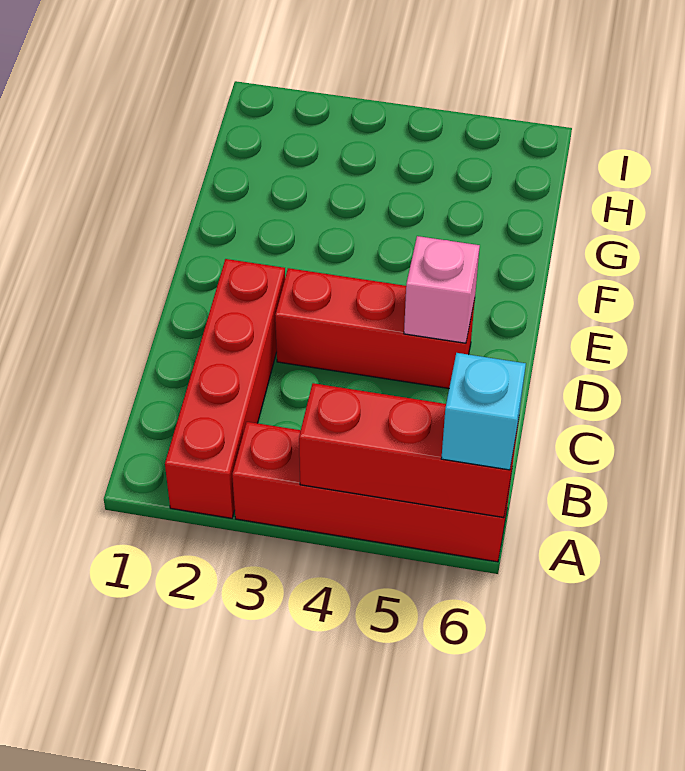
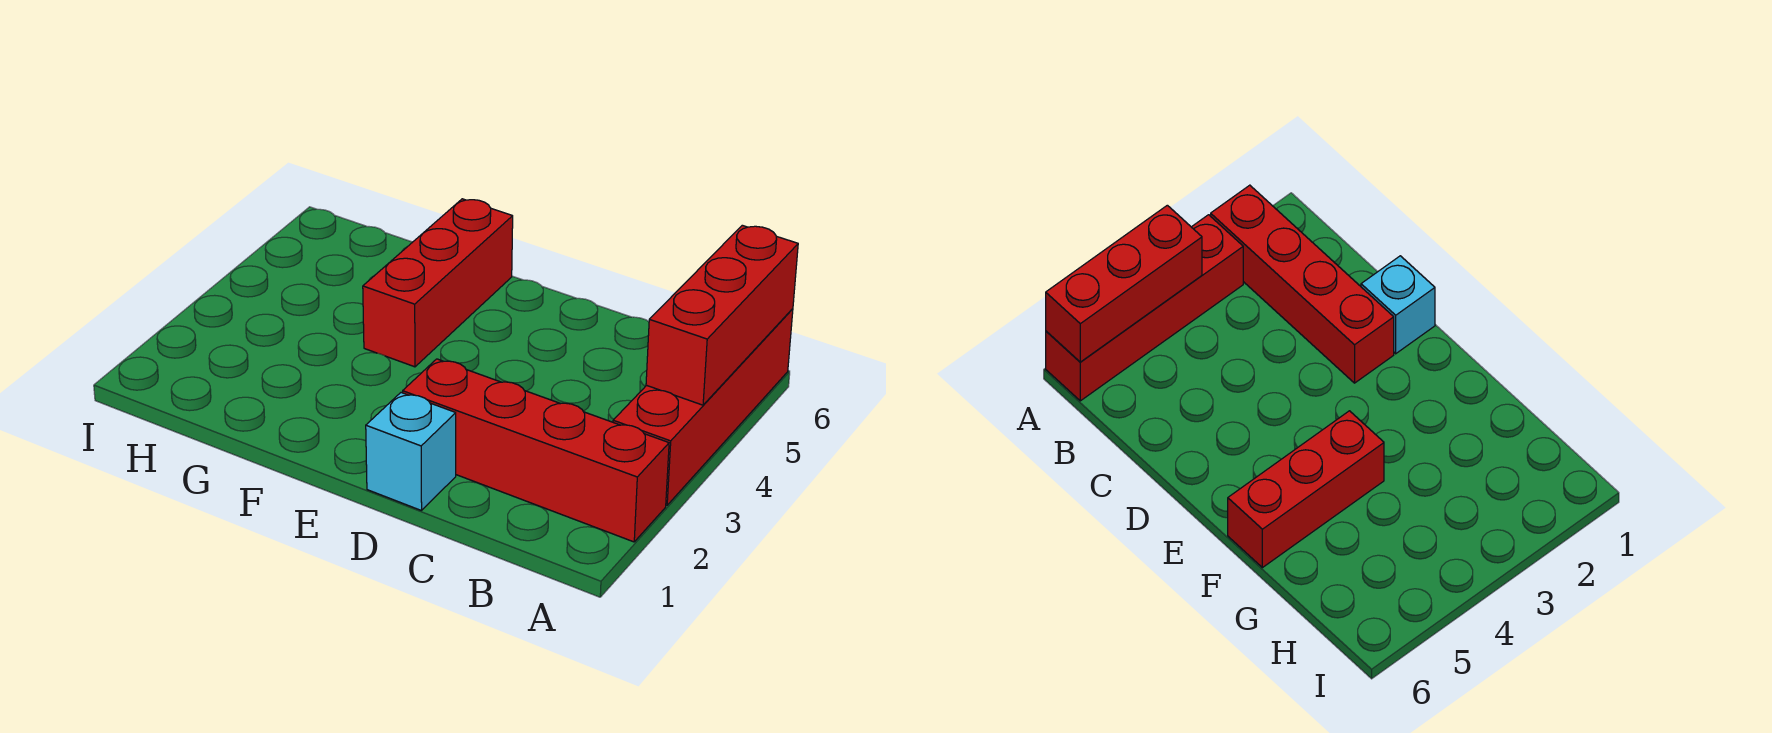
cyan 1x1 brick [441,353,526,470] -> cyan 1x1 brick moved to [366,393,456,511]
red 1x3 brick [275,268,475,388] -> red 1x3 brick moved to [363,199,513,367]
pink 1x1 brick [404,236,480,343] -> none

